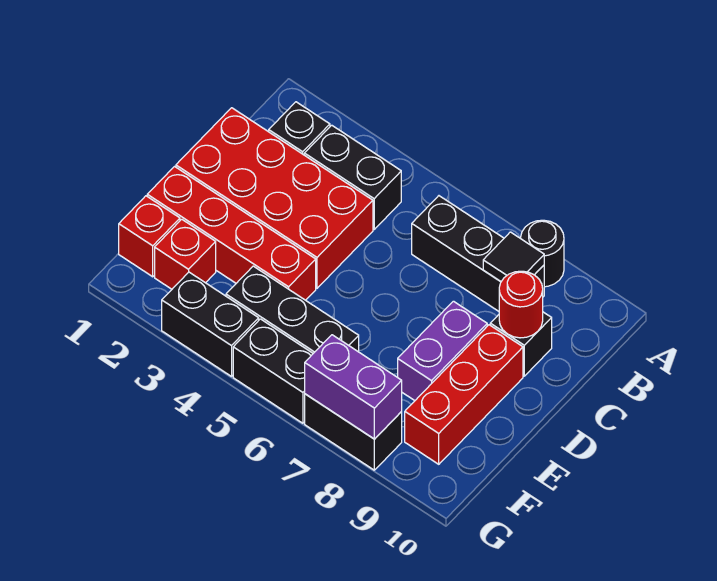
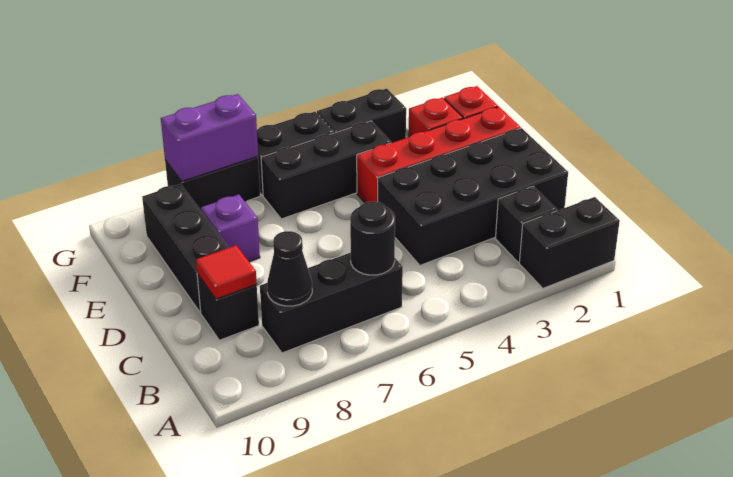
black 1x1 round brick [521,220,564,287] -> black 1x1 round brick moved to [350,202,395,275]
black 1x2 brick [304,125,401,229] -> black 1x2 brick moved to [519,197,620,288]
black 1x1 tile [483,232,544,281] -> black 1x1 cone [267,231,312,306]
red 2x4 brick [176,108,373,288] -> black 2x4 brick [378,128,568,265]
red 1x1 round brick [499,271,543,338] -> red 1x1 tile [196,245,257,299]
purple 1x2 brick [398,301,487,401] -> purple 1x1 brick [201,195,260,262]
red 1x3 brick [405,325,523,464] -> black 1x3 brick [142,184,229,312]

